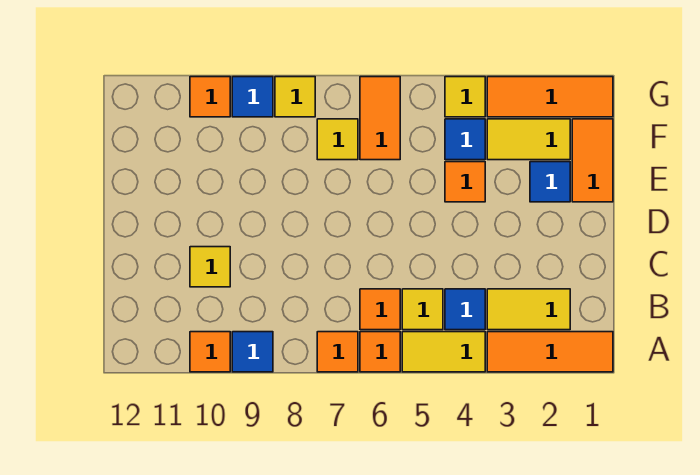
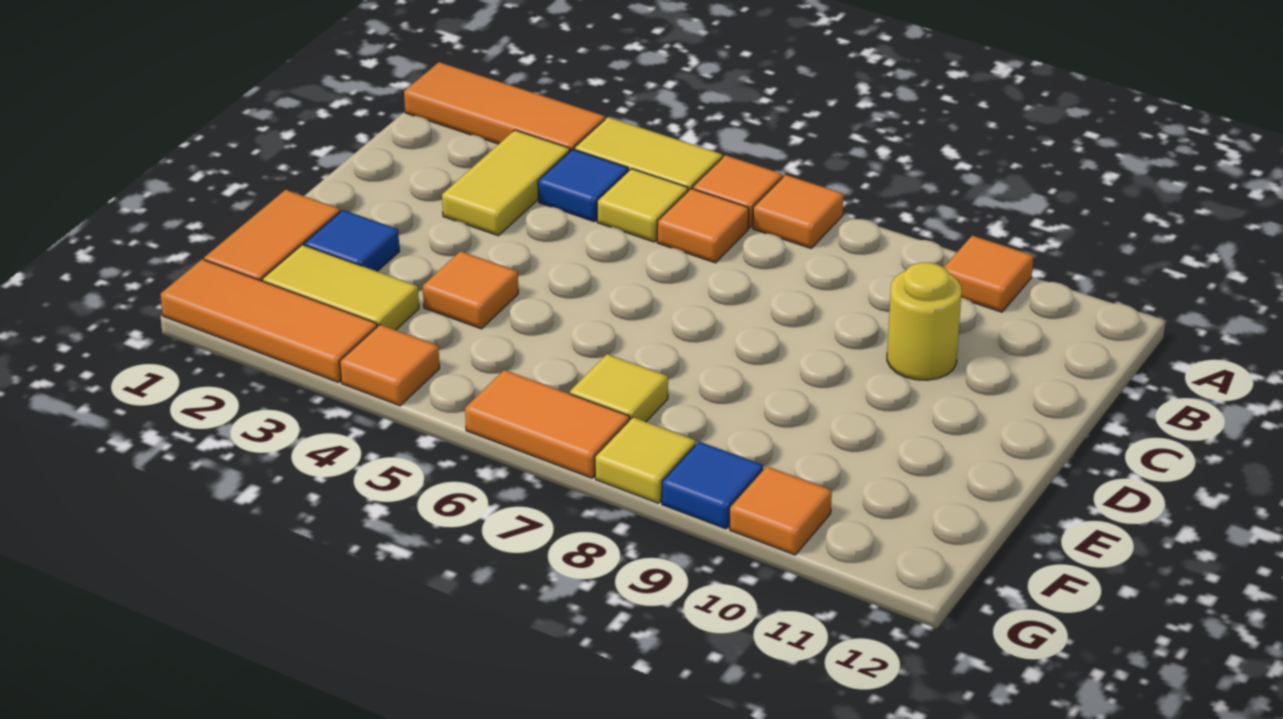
blue 1x1 tile [232,332,273,372] -> none
yellow 1x2 tile [487,289,570,330] -> yellow 1x2 tile turned to [442,130,570,236]
yellow 1x1 tile [190,247,230,287] -> yellow 1x1 round brick [887,263,962,380]
blue 1x1 tile [445,119,485,160] -> none
orange 1x2 tile [360,77,400,160] -> orange 1x2 tile turned to [465,370,630,478]
yellow 1x1 tile [445,77,485,117] -> orange 1x1 tile [340,325,439,406]

